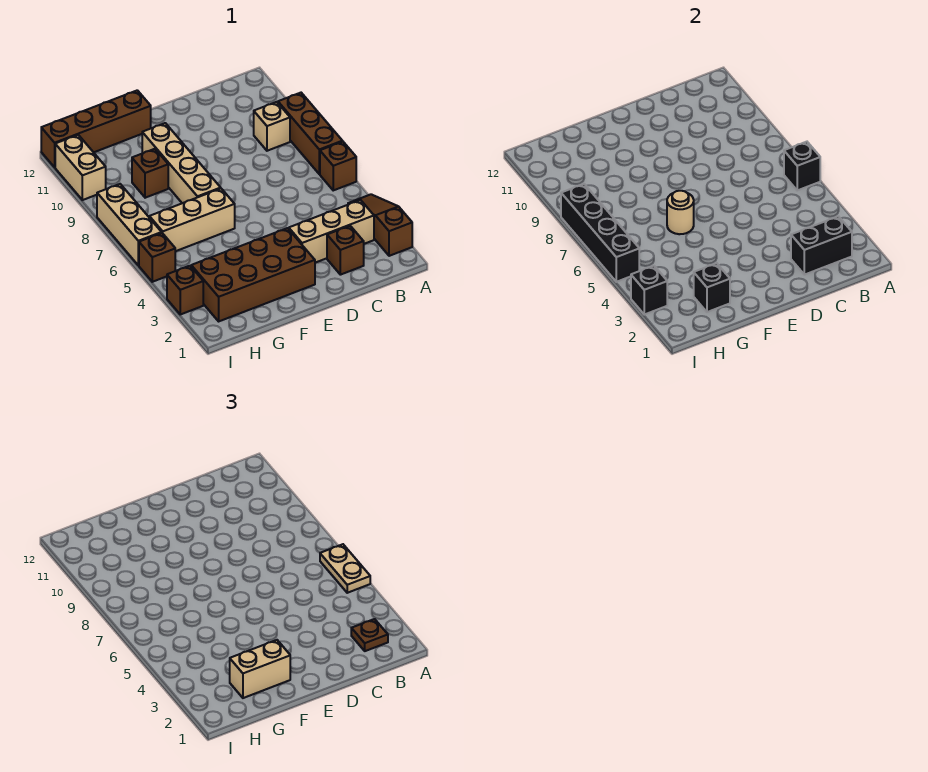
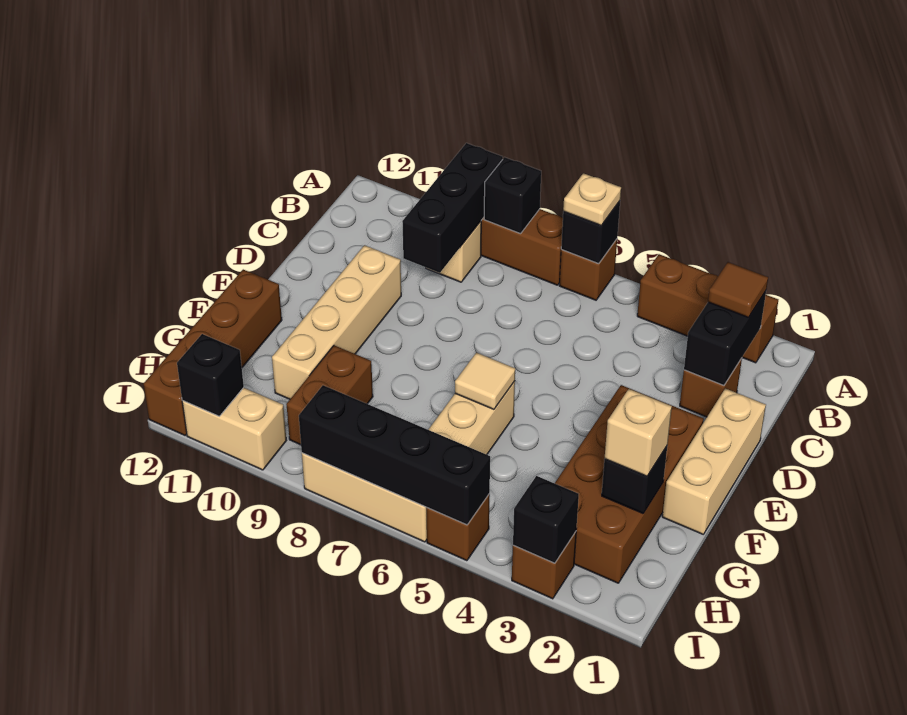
brown 1x3 slope [348,194,412,256] -> brown 1x3 brick [637,254,778,363]
tan 1x2 plate [320,544,370,593] -> tan 1x1 plate [563,173,621,226]
none -> black 1x1 brick [484,157,541,234]
none -> black 1x3 brick [402,143,503,273]
brown 1x1 plate [351,619,388,651] -> brown 1x1 tile [708,262,768,318]
tan 1x3 brick [289,200,374,263] -> tan 1x3 brick moved to [662,388,766,534]
tan 1x2 brick [230,640,290,698] -> tan 1x1 brick [605,389,672,476]
tan 1x1 round brick [667,191,694,234] -> tan 1x1 tile [455,353,515,409]
tan 1x4 brick [142,123,221,203] -> tan 1x4 brick turned to [272,245,401,399]
brown 1x1 brick [132,149,168,198] -> brown 1x2 brick [286,345,373,445]
none -> black 1x1 brick [177,334,244,416]

